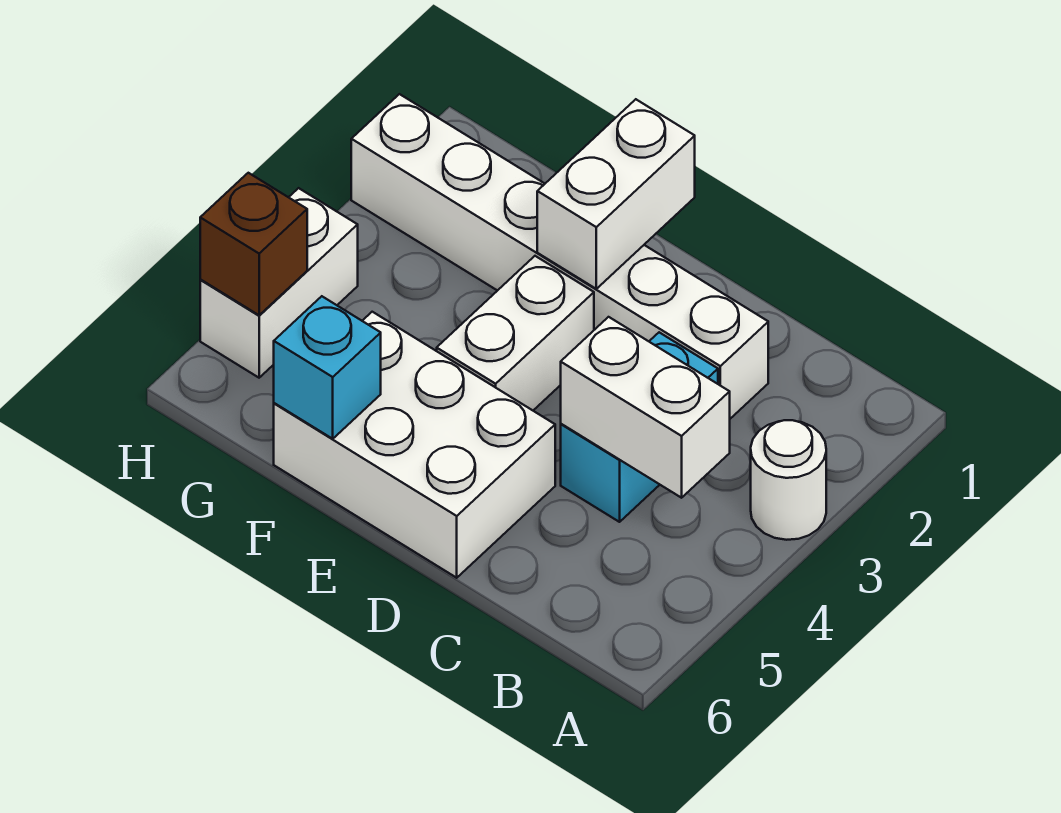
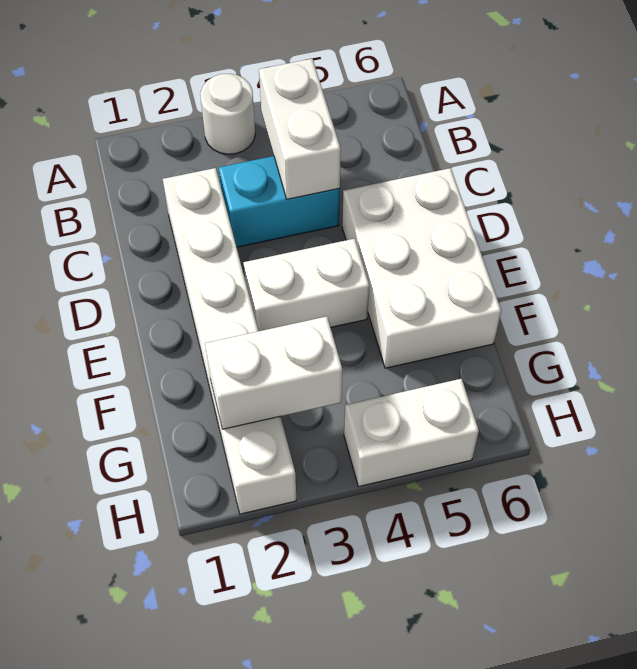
white 1x2 brick [537,99,695,289] -> white 1x2 brick moved to [205,317,342,429]
cyan 1x1 brick [274,296,381,439] -> none
brown 1x1 brick [200,173,307,315] -> none

